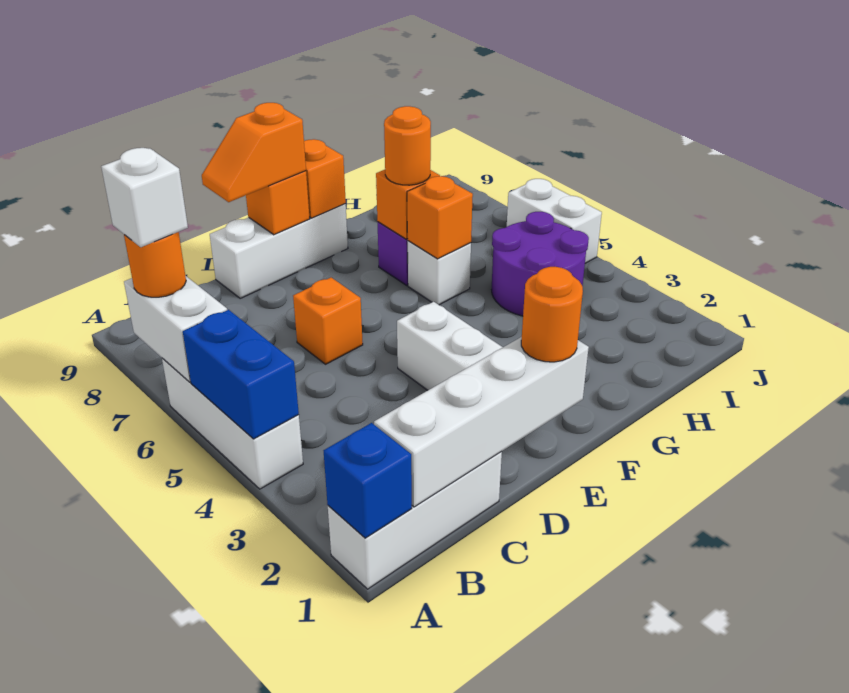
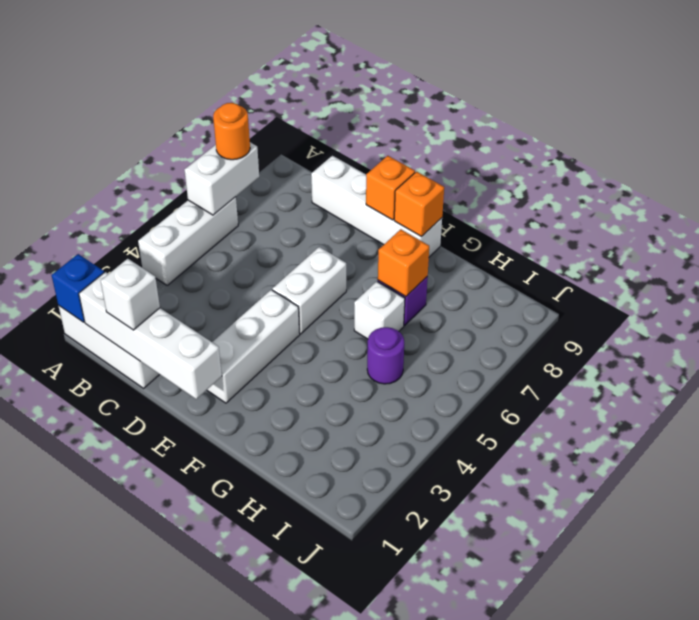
blue 1x2 brick [183,310,299,439] -> none
white 1x1 brick [101,148,188,247] -> white 1x1 brick moved to [101,259,160,330]
orange 1x1 brick [293,278,363,364] -> none
white 1x3 brick [210,204,348,298] -> white 1x4 brick [311,156,442,257]
orange 1x2 slope [202,103,306,202] -> none
orange 1x1 round brick [521,267,583,362] -> none
orange 1x1 brick [407,176,473,259] -> none
orange 1x1 round brick [384,106,431,185] -> none
purple 2x2 round brick [492,212,589,316] -> purple 1x1 round brick [367,327,404,384]
white 1x2 brick [507,179,602,263] -> white 1x2 brick moved to [272,247,346,334]

